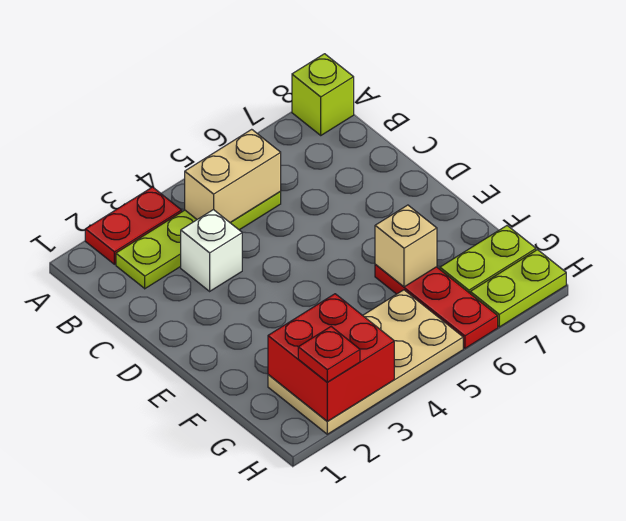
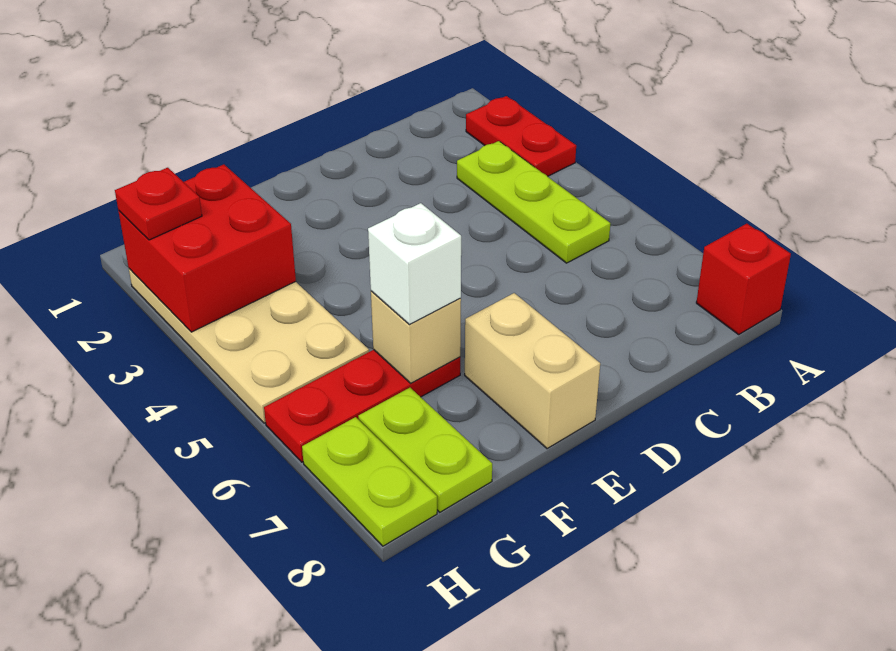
lime 1x1 brick [292,54,354,135] -> red 1x1 brick [696,224,791,334]
lime 1x4 plate [116,192,281,289] -> lime 1x3 plate [457,141,610,263]
tan 1x2 brick [185,129,281,223] -> tan 1x2 brick moved to [465,293,600,449]
white 1x1 brick [181,210,242,291] -> white 1x1 brick moved to [368,203,461,325]

